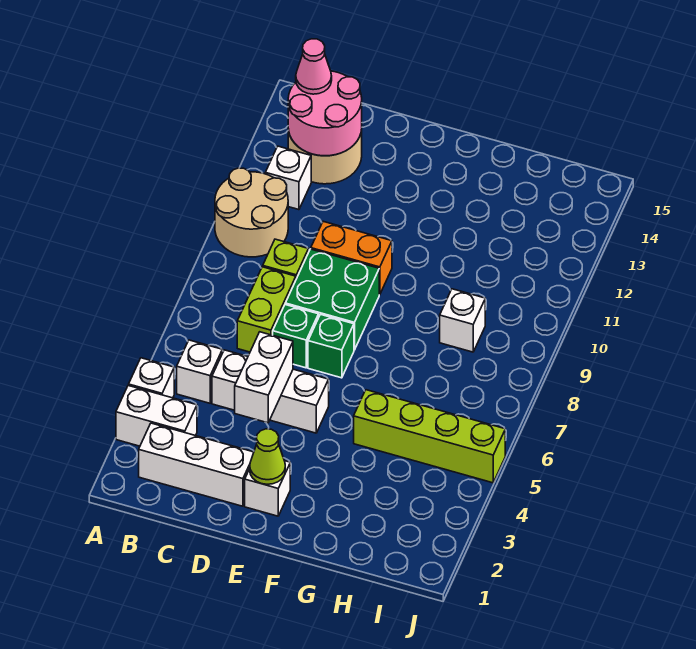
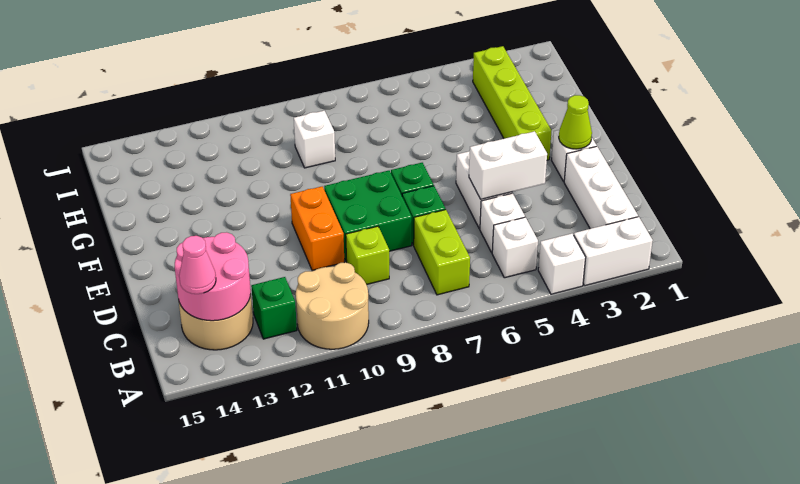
white 1x2 brick [116,385,197,446] -> white 1x2 brick turned to [574,217,653,286]
white 1x1 brick [265,146,311,210] -> green 1x1 brick [251,277,297,339]
lime 1x2 brick [237,267,296,352] -> lime 1x2 brick turned to [414,210,470,295]
lime 1x4 brick [354,390,505,483] -> lime 1x4 brick moved to [473,46,552,160]

